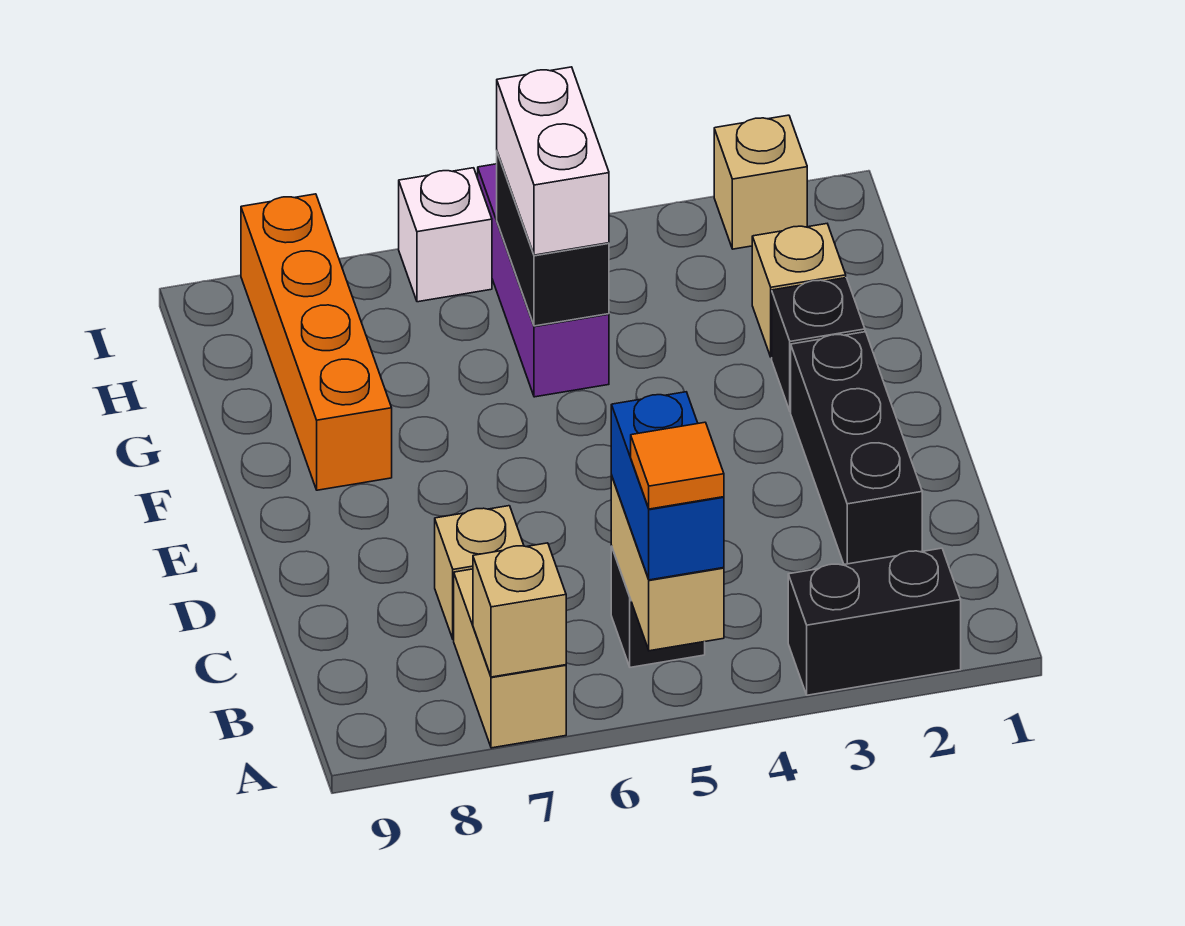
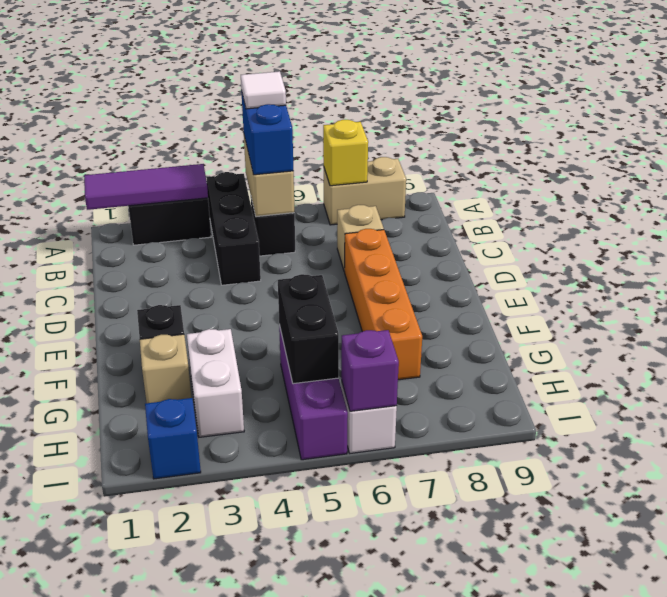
none -> purple 1x3 tile [84,164,208,210]
orange 1x1 tile [631,422,724,509] -> white 1x1 tile [241,71,286,109]
tan 1x2 brick [454,569,566,748] -> tan 1x2 brick turned to [324,157,406,225]
tan 1x1 brick [473,543,566,677] -> yellow 1x1 brick [323,120,368,186]
black 1x3 brick [791,332,922,564] -> black 1x3 brick moved to [206,172,261,285]
orange 1x4 brick [241,194,392,490] -> orange 1x4 brick moved to [345,229,422,380]
white 1x2 brick [497,67,609,255] -> white 1x2 brick moved to [187,329,244,437]
tan 1x1 brick [714,115,807,249] -> blue 1x1 brick [145,398,201,479]
none -> purple 1x1 brick [341,330,399,411]

